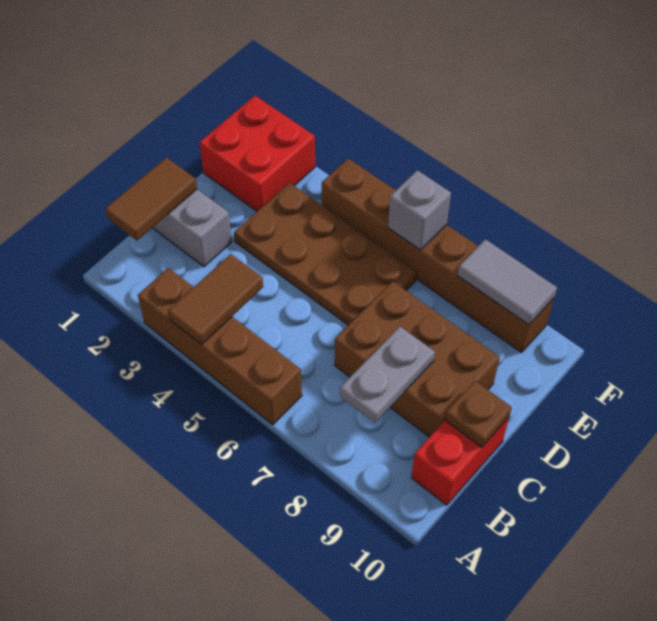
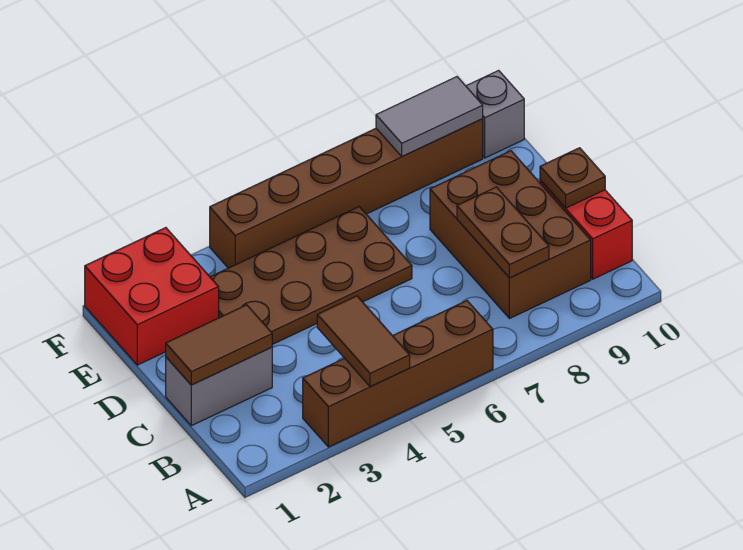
brown 1x2 tile [105,157,197,241] -> brown 1x2 tile turned to [166,305,272,385]
grey 1x2 plate [340,327,435,423] -> brown 1x2 plate [457,187,549,278]
brown 2x3 brick [335,281,500,437] -> brown 2x3 brick turned to [430,151,591,319]
grey 1x1 brick [388,170,451,250] -> grey 1x1 brick moved to [466,70,524,158]

